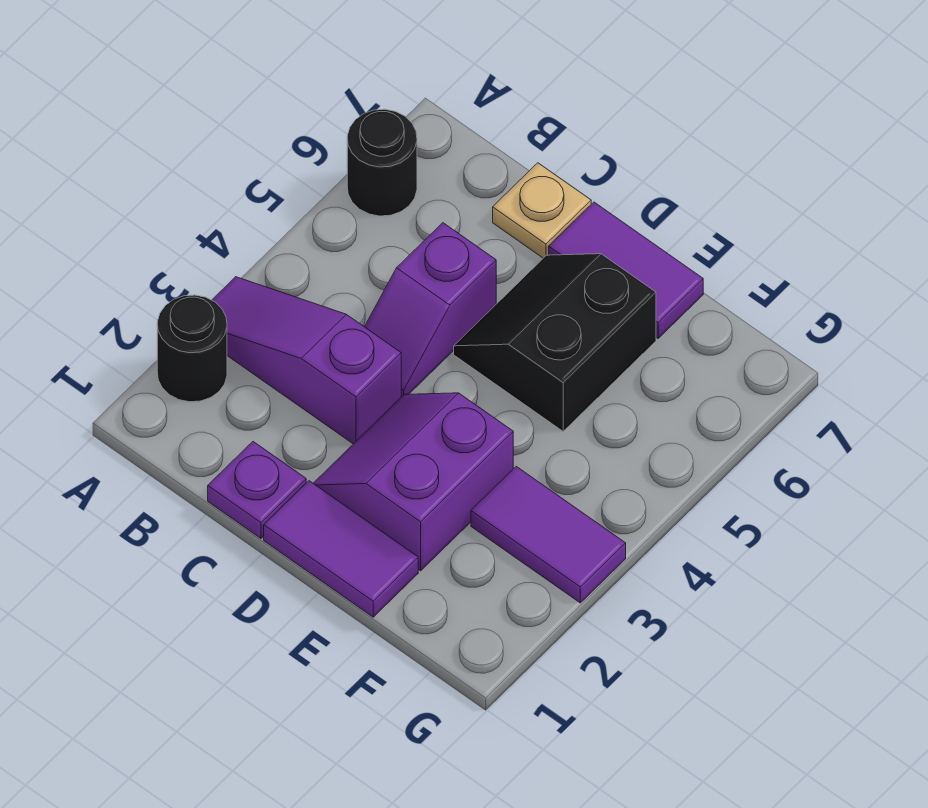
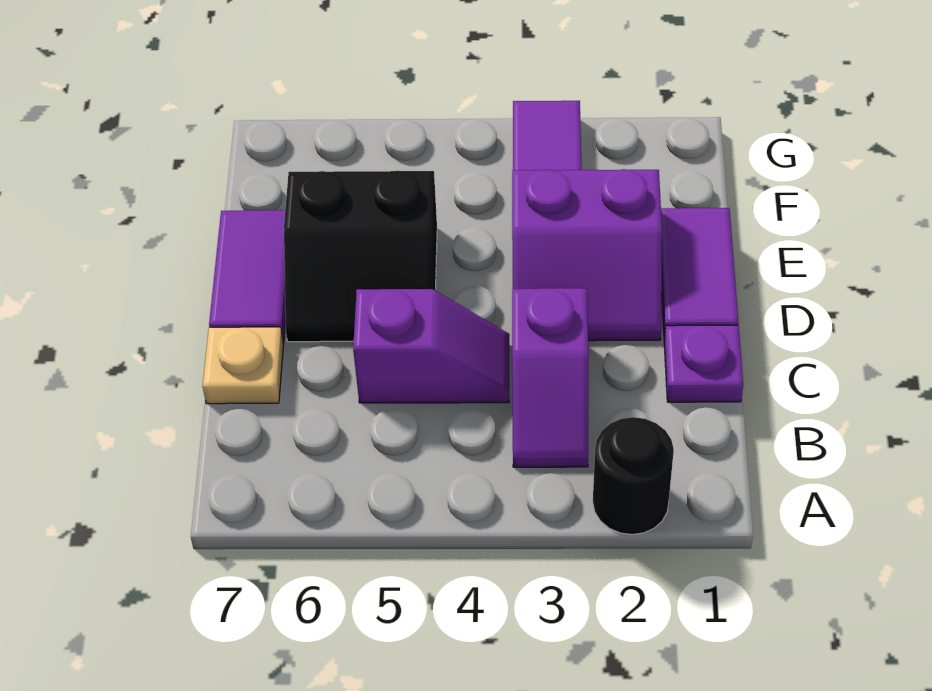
purple 1x3 slope [212,277,401,444] -> purple 1x2 slope [512,288,588,467]
black 1x1 round brick [347,109,417,216] -> none

